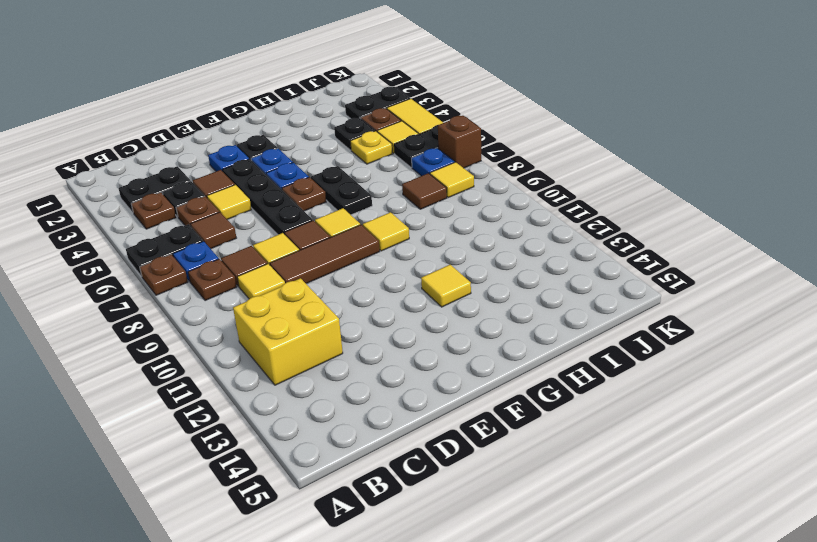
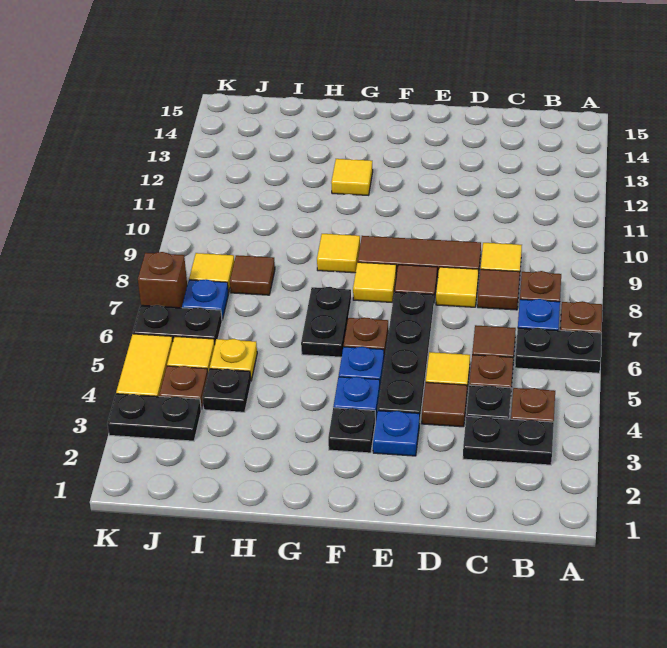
yellow 2x2 brick [233,278,343,385] -> none

